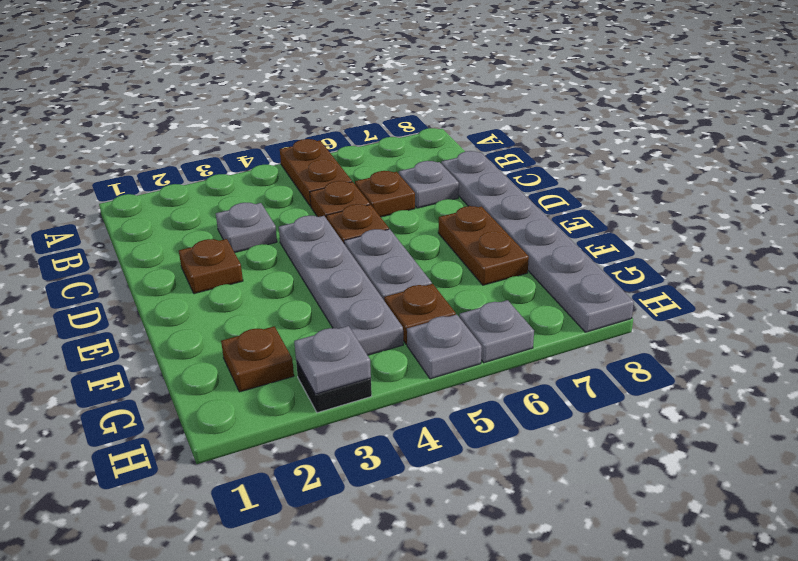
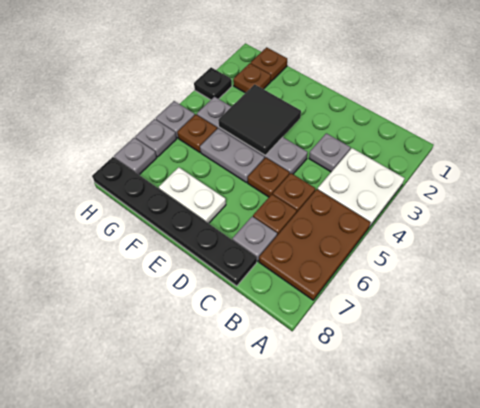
none -> white 2x2 plate [318,148,405,227]
brown 1x2 plate [280,139,352,206] -> brown 2x3 plate [259,189,371,300]
grey 1x6 plate [441,151,634,332] -> black 1x6 plate [92,157,257,286]
brown 1x1 plate [179,239,243,294] -> brown 1x1 plate moved to [251,47,287,81]
none -> black 2x2 tile [218,84,301,155]
brown 1x2 plate [438,206,529,285] -> white 1x2 plate [159,167,226,223]
grey 1x1 plate [294,326,371,394] -> grey 1x1 plate moved to [114,138,157,175]

